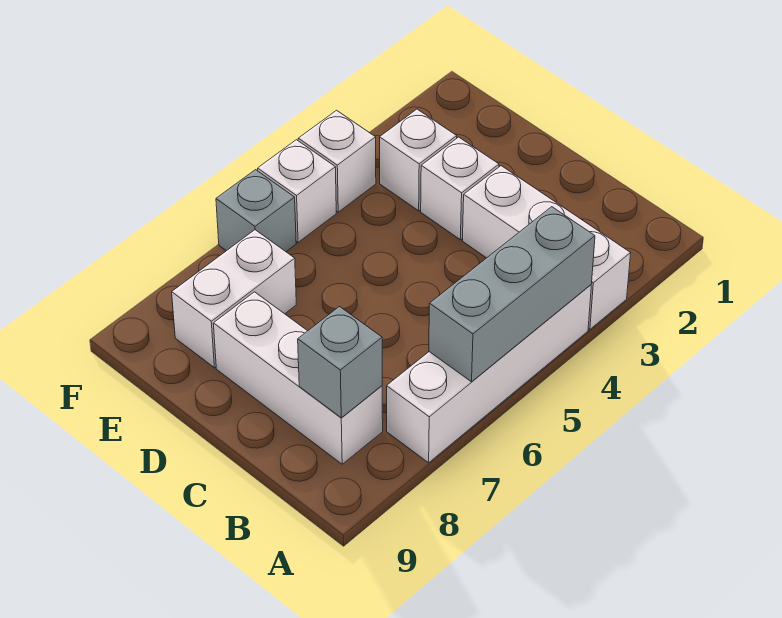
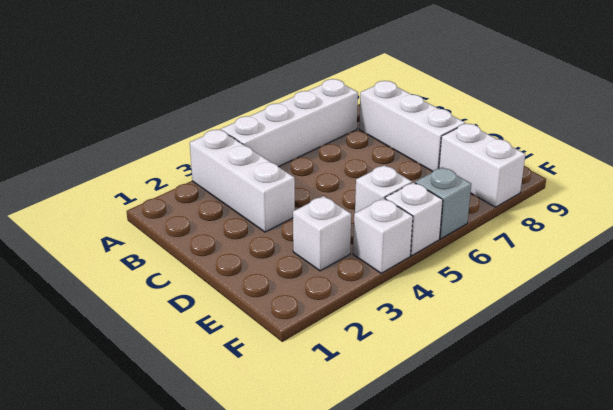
grey 1x3 brick [429,207,595,382] -> none
grey 1x1 brick [298,307,382,418] -> none
white 1x1 brick [421,137,499,240] -> white 1x1 brick moved to [355,165,412,213]
white 1x2 brick [172,230,296,368] -> white 1x2 brick turned to [439,124,525,207]

